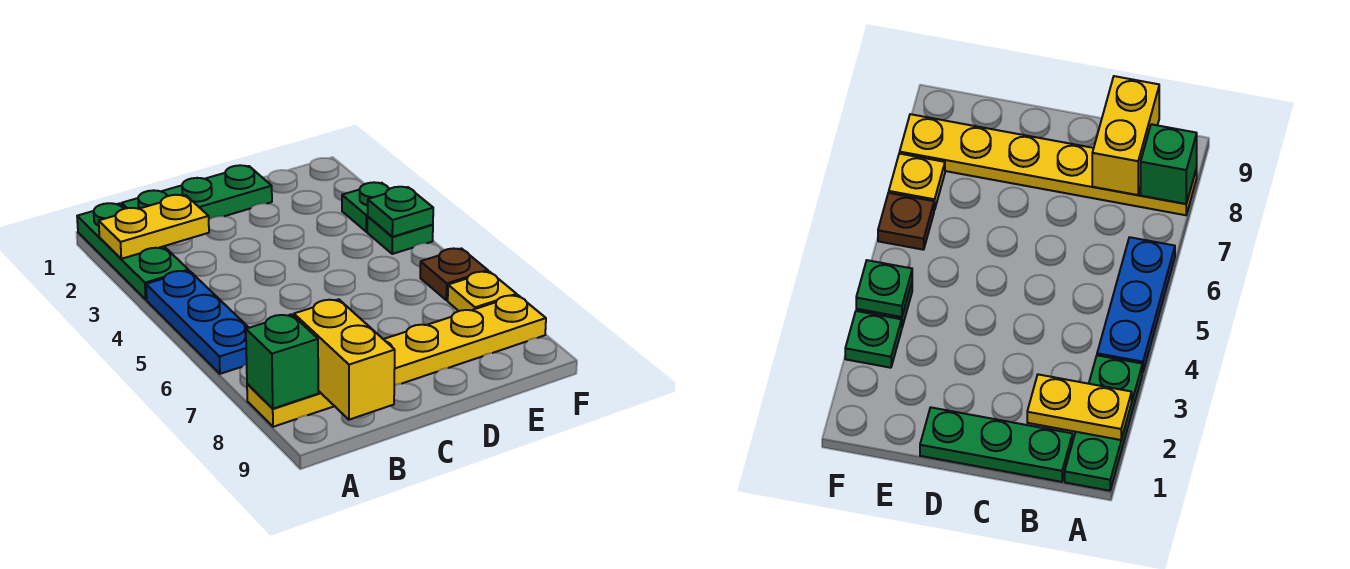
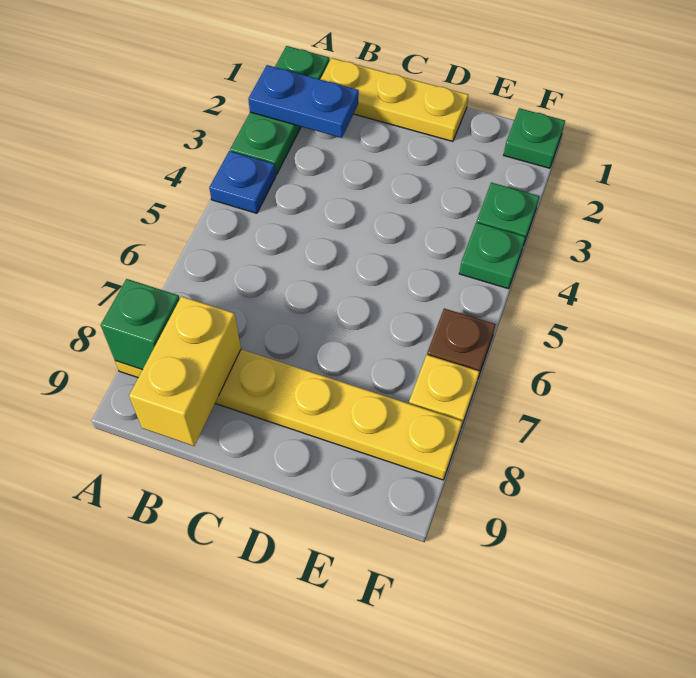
yellow 1x2 plate [99,195,209,259] -> blue 1x2 plate [248,65,359,138]
blue 1x3 plate [146,271,249,374] -> blue 1x1 plate [209,151,276,213]
green 1x3 plate [122,165,272,219] -> yellow 1x3 plate [320,58,468,141]
green 1x1 plate [368,187,433,237] -> green 1x1 plate moved to [504,108,565,168]

